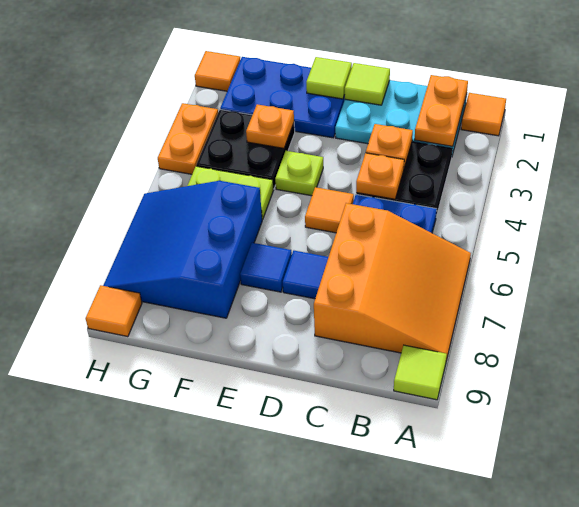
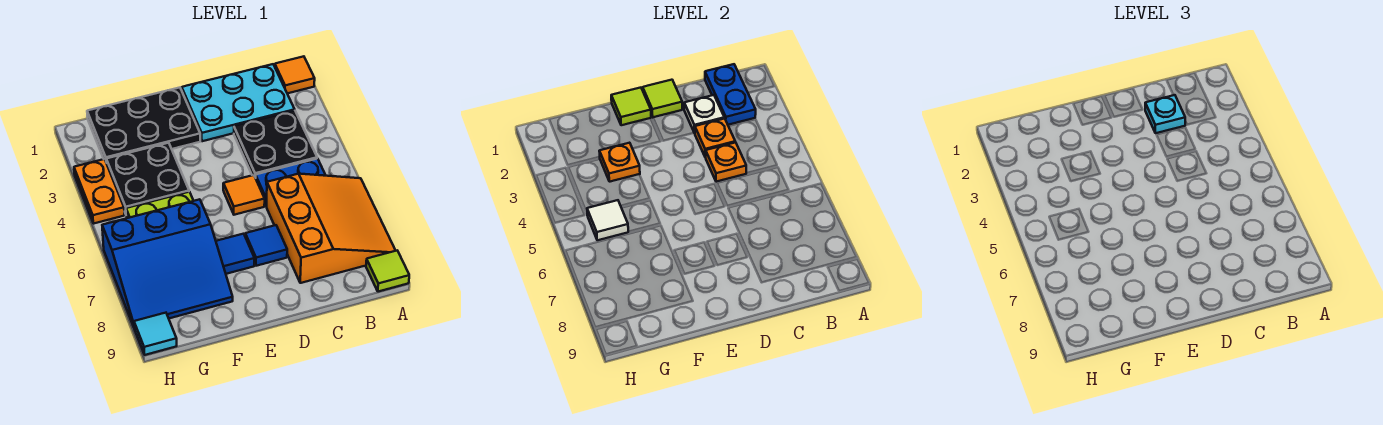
orange 1x2 plate [415,75,468,147] -> blue 1x2 plate [705,64,756,125]
none -> white 1x1 plate [684,95,724,133]
none -> cyan 1x1 plate [1145,95,1185,133]
blue 2x3 plate [220,57,345,138] -> black 2x3 plate [87,88,200,163]
lime 1x1 plate [275,151,323,196] -> none
blue 3x3 slope [103,181,262,318] -> blue 3x3 slope turned to [102,199,233,327]
none -> white 1x1 tile [587,200,628,240]
orange 1x1 tile [195,51,240,91] -> none
orange 1x1 tile [86,285,142,337] -> cyan 1x1 tile [134,313,177,355]

